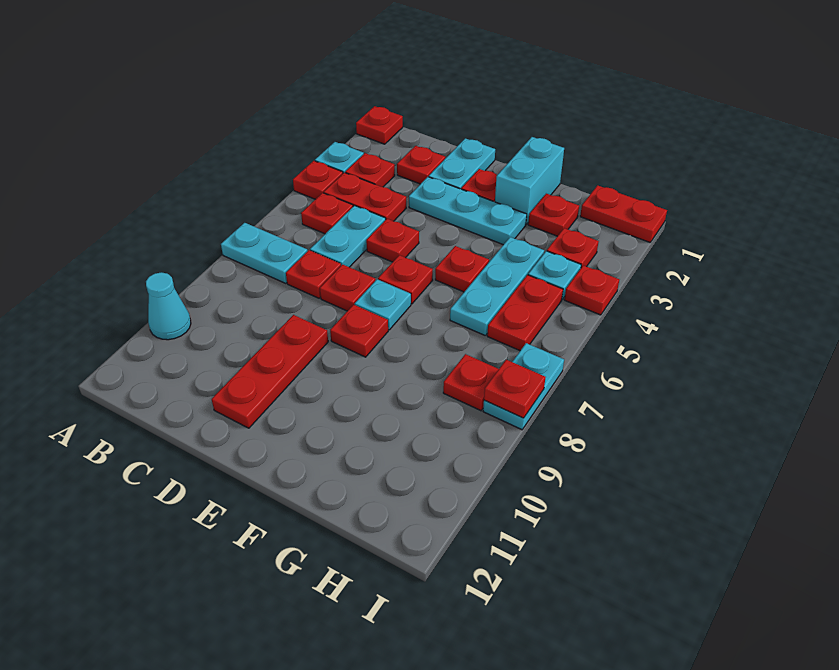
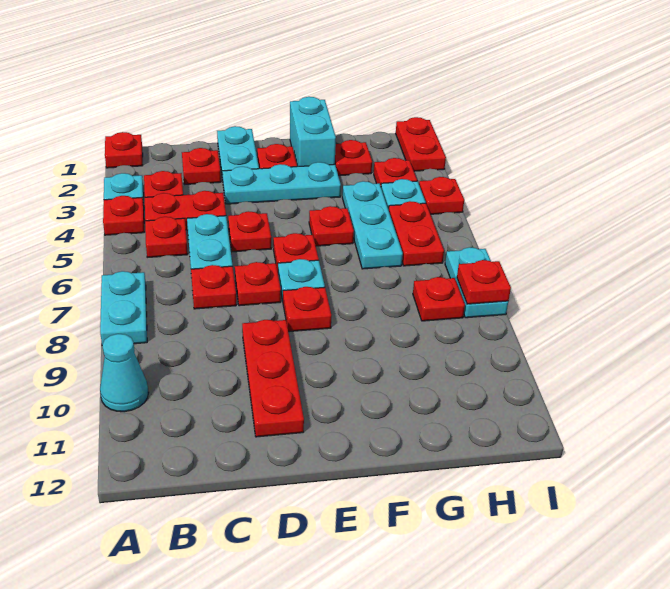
cyan 1x2 plate [221,223,307,283] -> cyan 1x2 plate turned to [100,271,147,345]
red 1x2 plate [580,185,667,242] -> red 1x2 plate turned to [396,117,446,171]

